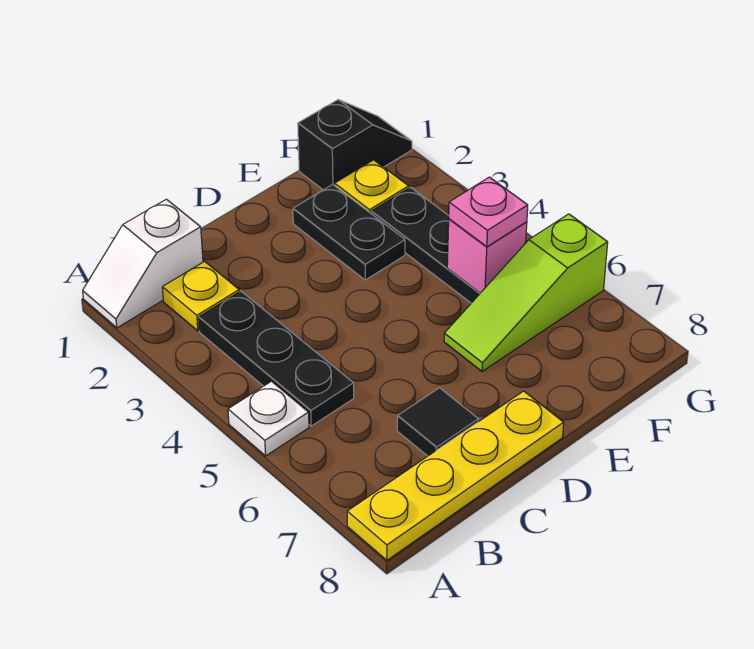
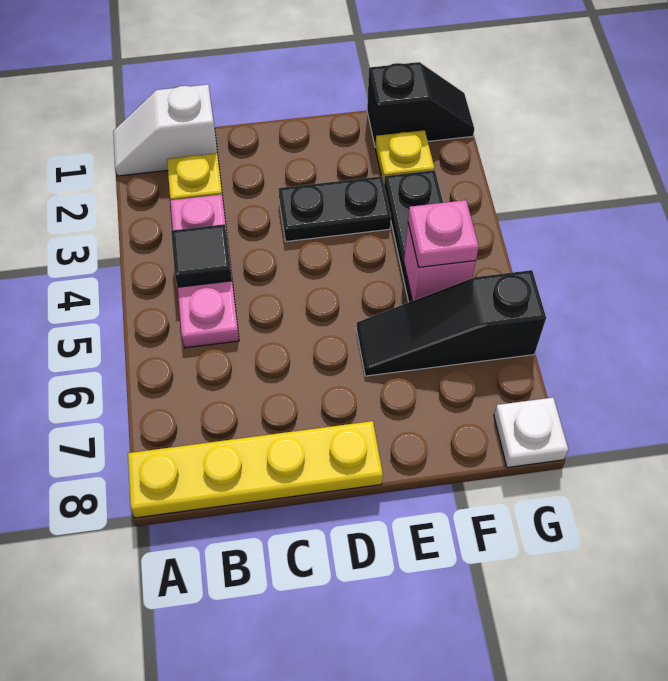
white 1x1 plate [228,381,309,456] -> white 1x1 plate moved to [494,398,568,468]
black 1x3 plate [199,291,354,426] -> pink 1x3 plate [170,194,239,348]
black 1x1 tile [397,388,478,456] -> black 1x1 tile moved to [171,224,232,287]
black 1x2 plate [293,185,405,280] -> black 1x2 plate turned to [278,176,391,242]
lime 1x3 slope [444,214,608,371] -> black 1x3 slope [356,270,546,376]

